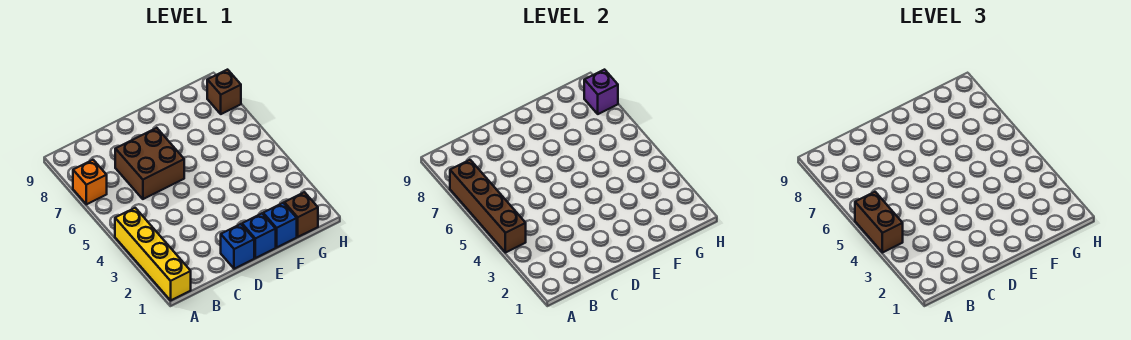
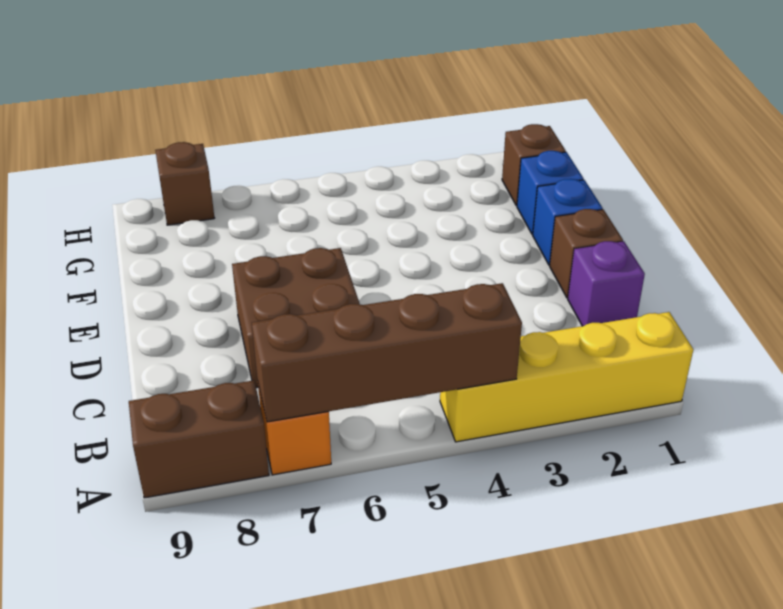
brown 1x2 brick [855,192,903,253] -> brown 1x2 brick moved to [129,380,269,498]
blue 1x1 brick [221,224,254,269] -> brown 1x1 brick [550,209,623,298]
purple 1x1 brick [584,70,618,114] -> purple 1x1 brick moved to [568,241,645,326]

